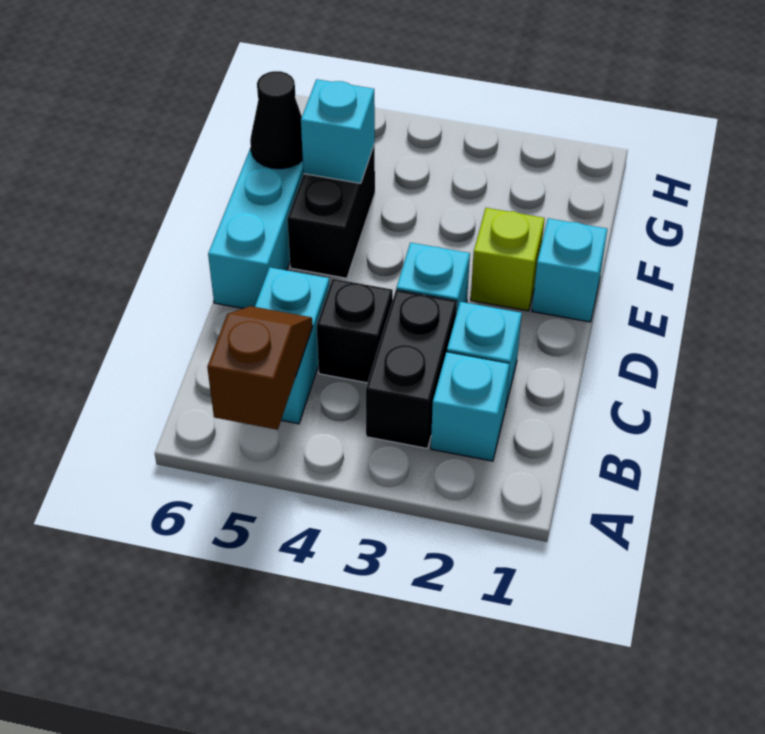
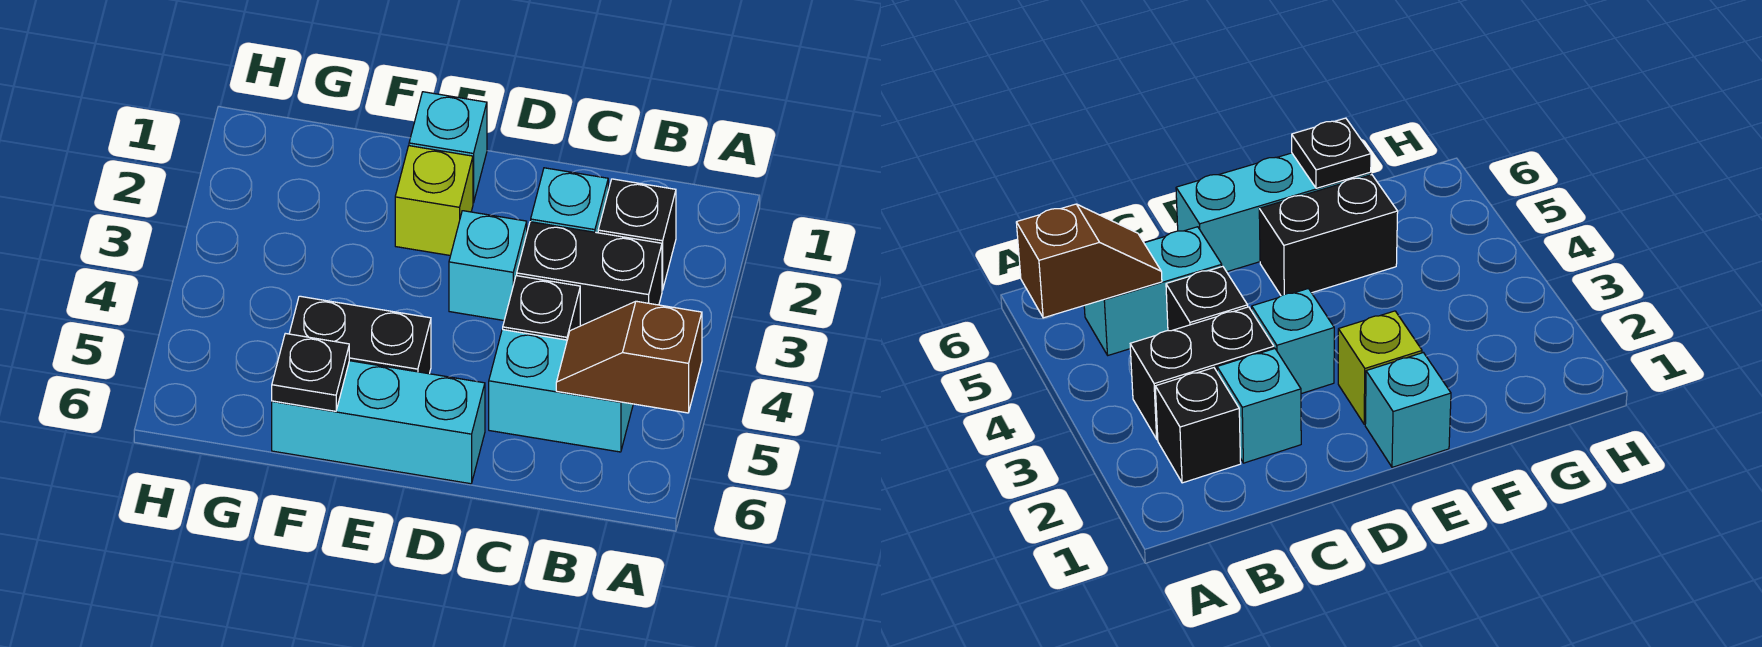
cyan 1x1 brick [431,352,509,461] -> black 1x1 brick [598,179,676,290]
cyan 1x1 brick [301,79,375,183] -> none
black 1x1 cone [250,71,303,169] -> black 1x1 plate [272,333,349,411]

